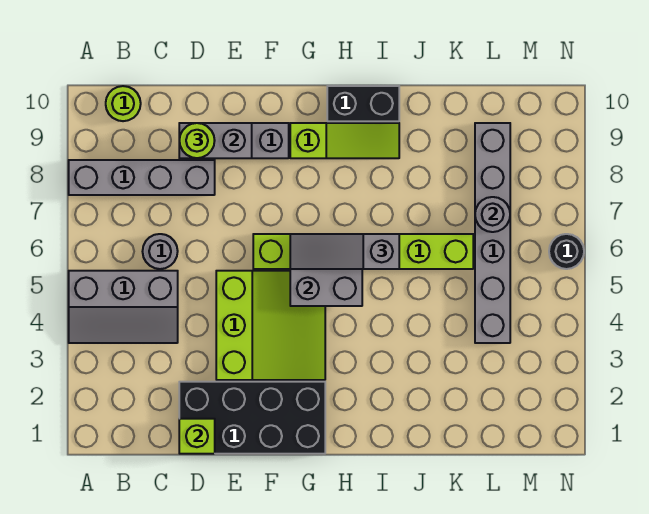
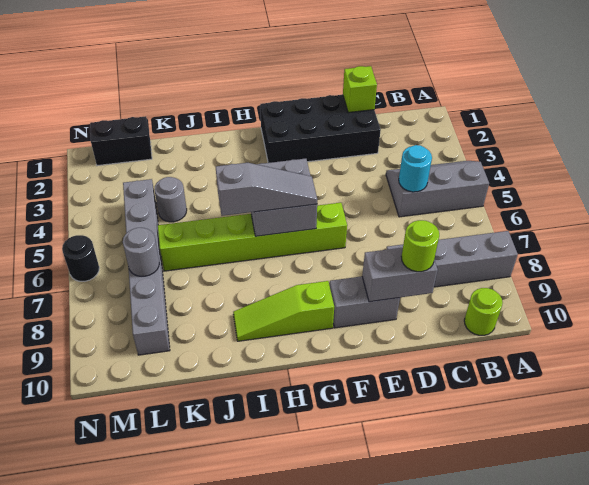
none -> cyan 1x1 round brick [399,145,432,192]
grey 1x1 round brick [143,234,178,269] -> grey 1x1 round brick moved to [154,177,187,222]
lime 3x3 slope [216,271,325,380] -> none
black 1x2 brick [327,86,399,121] -> black 1x2 brick moved to [90,116,152,166]

